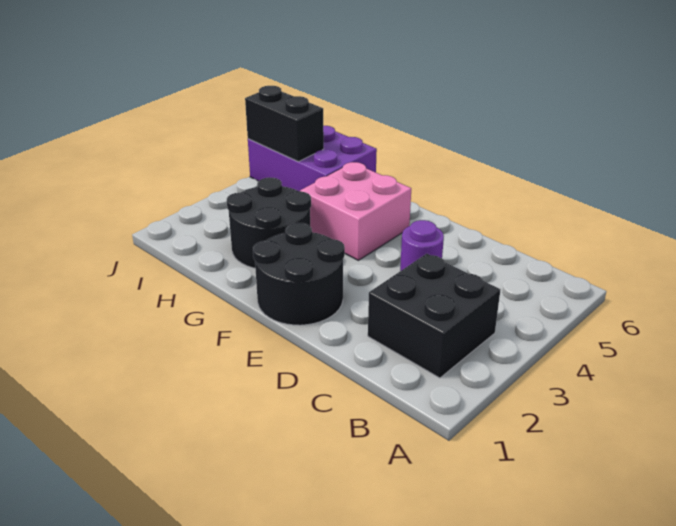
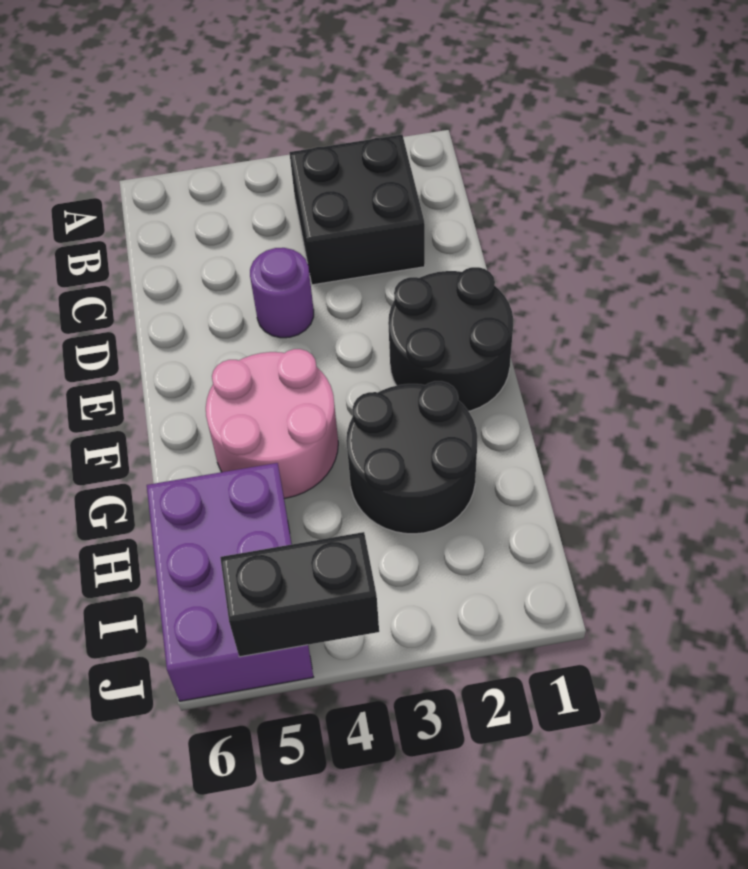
pink 2x2 brick [300,162,411,260] -> pink 2x2 round brick [206,349,338,498]
black 1x2 brick [245,86,324,162] -> black 1x2 brick turned to [220,532,379,657]

